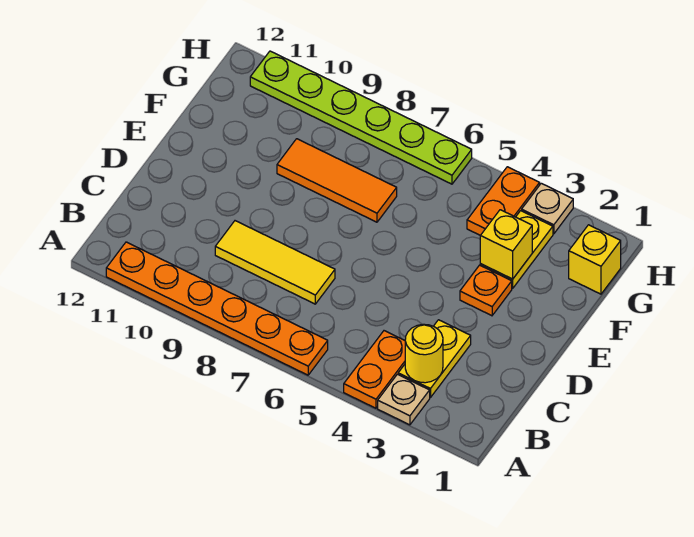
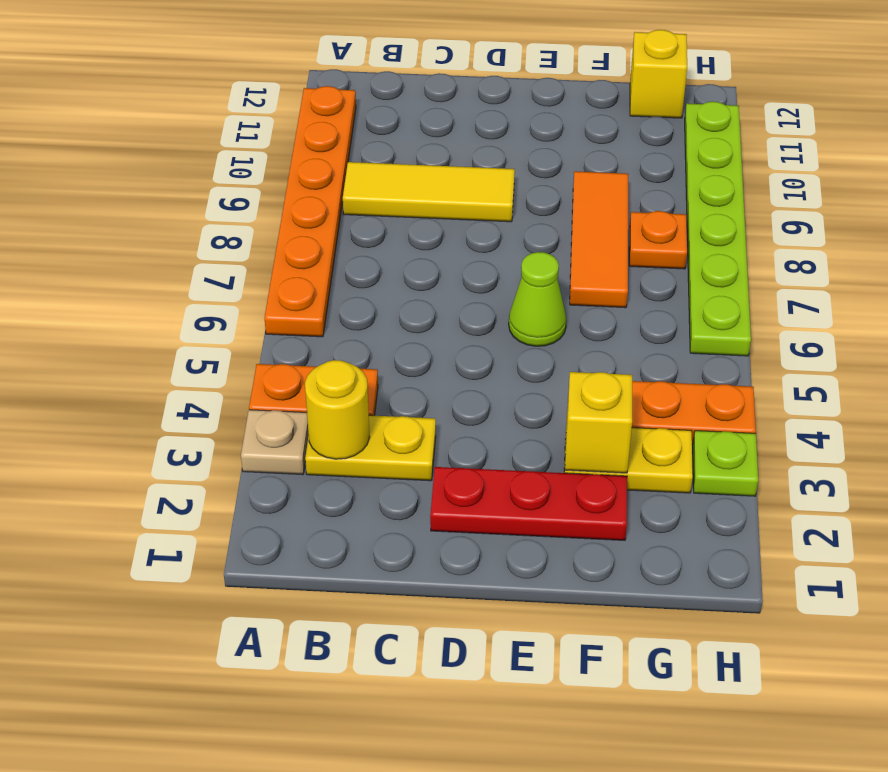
yellow 1x3 tile [215,221,335,304] -> yellow 1x3 tile turned to [343,162,515,222]
none -> red 1x3 plate [430,467,627,540]
orange 1x1 plate [460,265,512,316] -> orange 1x1 plate moved to [629,211,687,269]
none -> lime 1x1 cone [509,252,566,346]
yellow 1x1 brick [569,225,621,294] -> yellow 1x1 brick moved to [630,30,687,118]
tan 1x1 plate [522,183,573,234] -> lime 1x1 plate [693,431,758,496]

